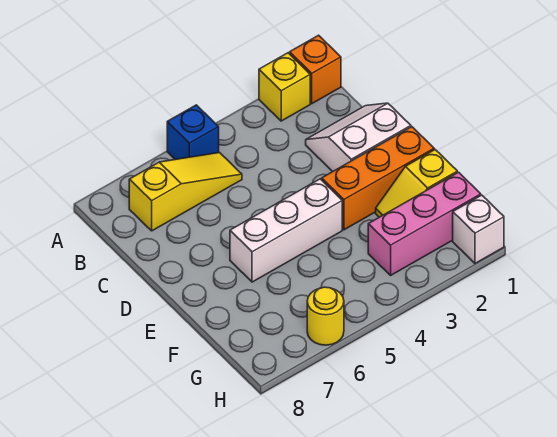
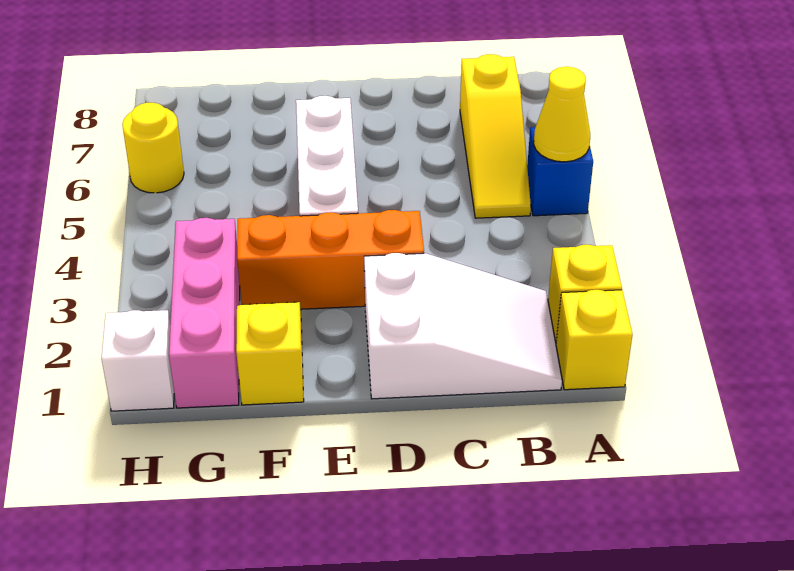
orange 1x1 brick [290,35,341,104] -> yellow 1x1 brick [556,290,633,390]
none -> yellow 1x1 cone [534,67,590,162]
white 2x2 slope [306,103,411,172] -> white 2x3 slope [364,253,562,399]
orange 1x3 brick [322,127,434,230] -> orange 1x3 brick turned to [237,210,424,309]

